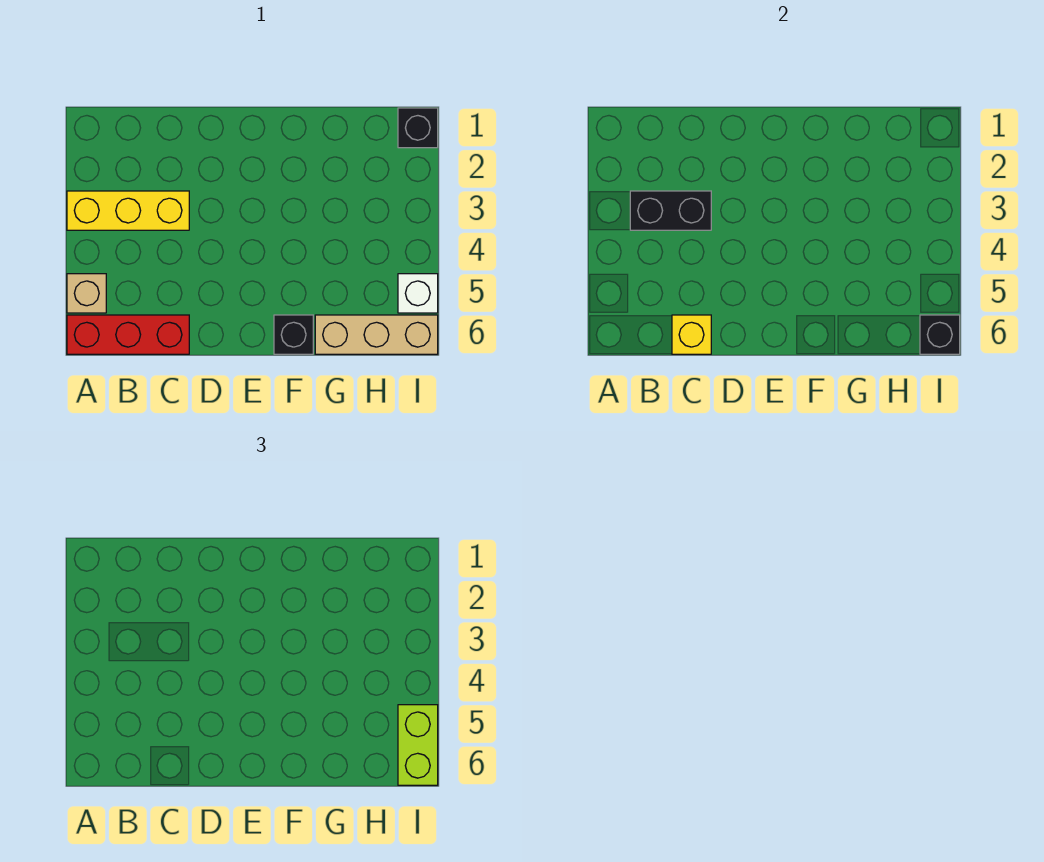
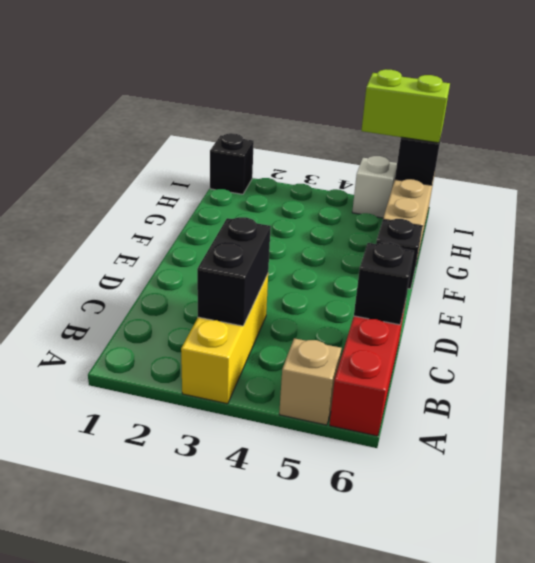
yellow 1x1 brick [672,315,711,354] -> black 1x1 brick [354,242,414,325]

